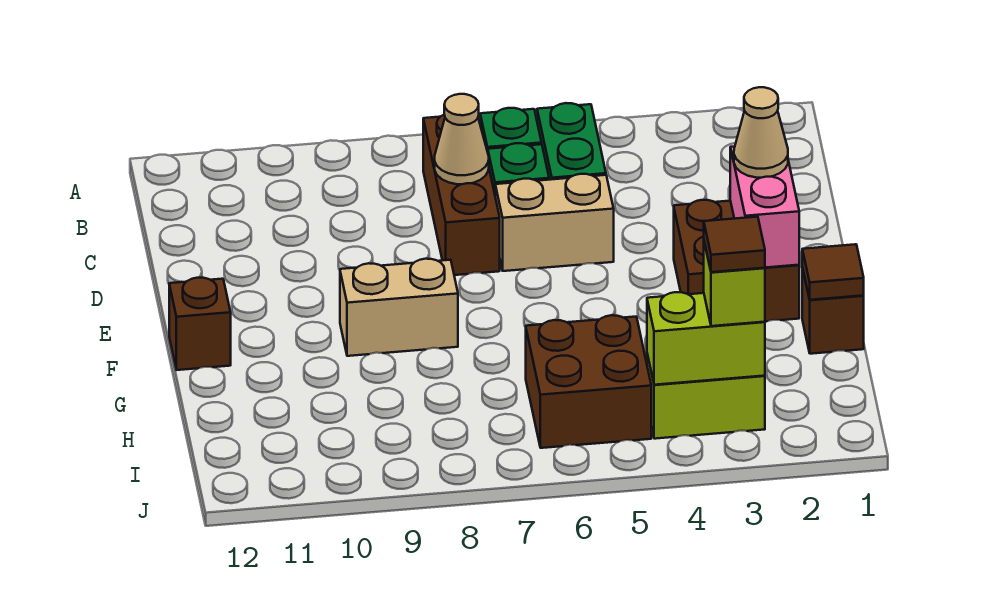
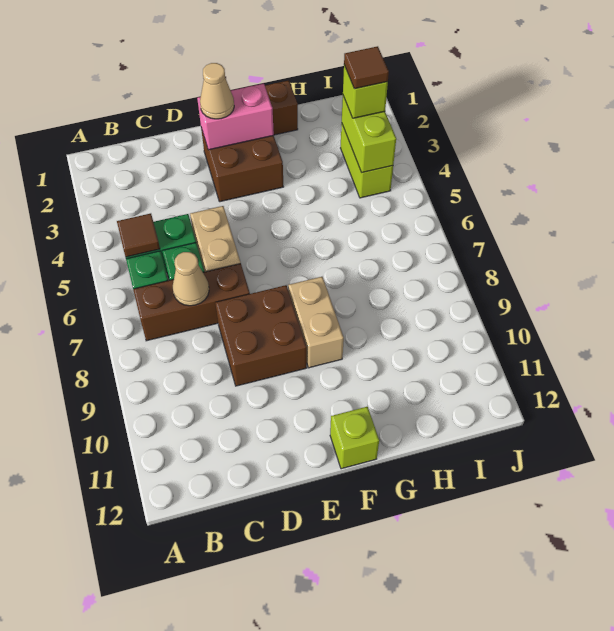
brown 1x1 brick [169,278,231,370] -> lime 1x1 brick [330,406,379,469]
brown 1x1 tile [802,244,864,300] -> brown 1x1 tile moved to [117,213,160,257]
brown 2x2 brick [526,315,651,448] -> brown 2x2 brick moved to [215,285,307,386]

